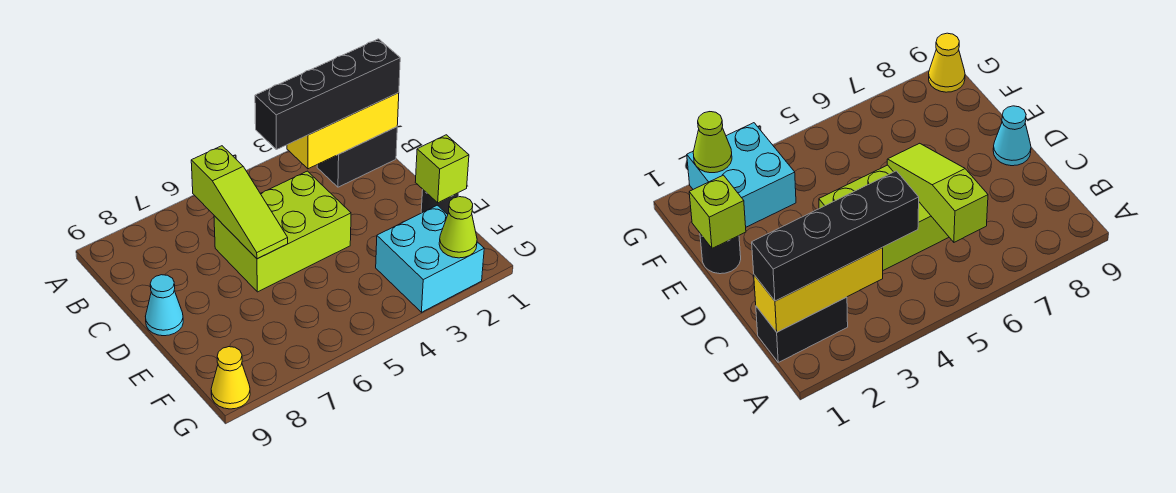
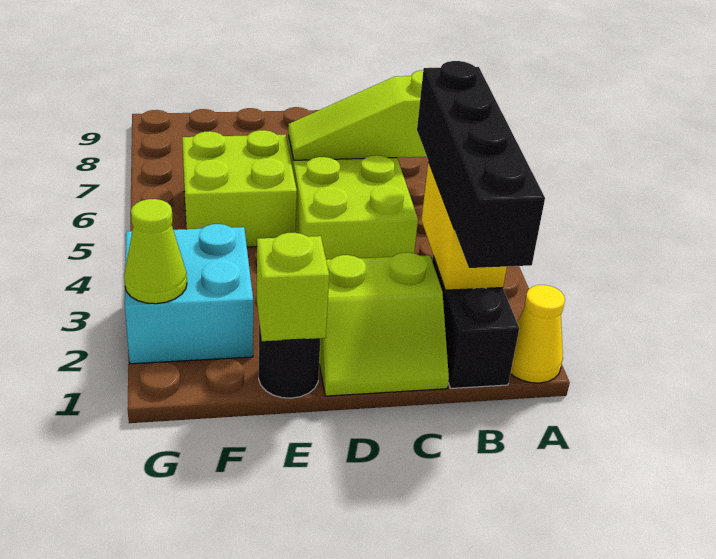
yellow 1x3 brick [287,93,399,169] -> yellow 1x2 brick [421,162,507,290]
none -> lime 2x2 slope [319,252,449,396]
cyan 1x1 cone [145,275,183,336] -> none
none -> lime 2x2 brick [182,130,297,247]
yellow 1x1 cone [211,347,250,409] -> yellow 1x1 cone moved to [511,285,565,383]

